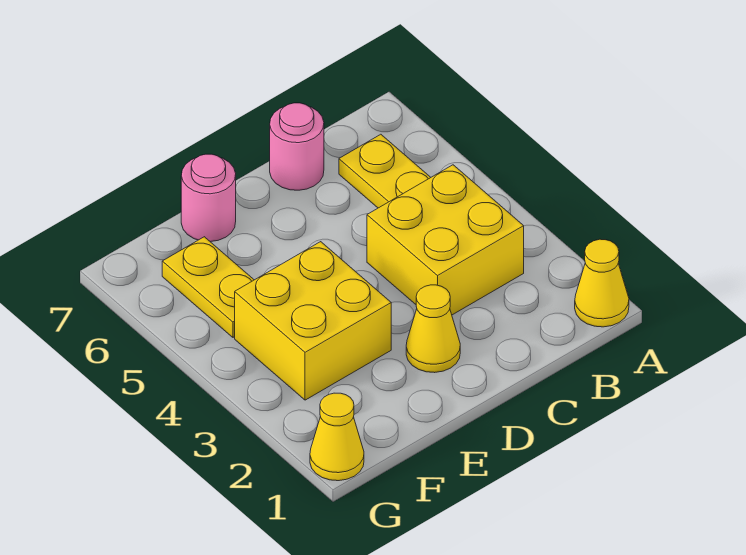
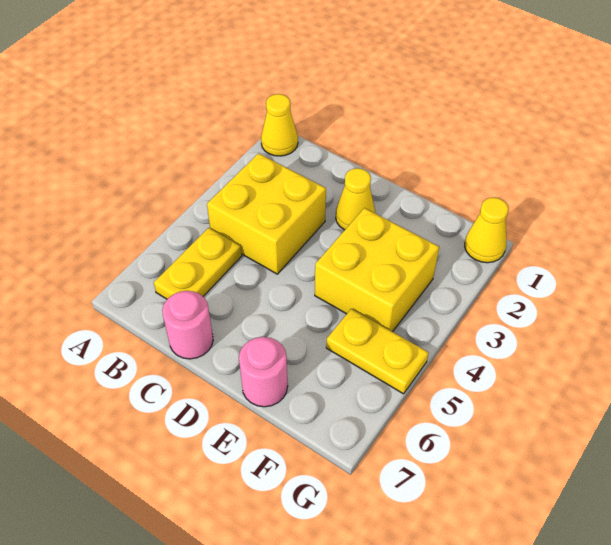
yellow 1x2 plate [162,237,254,337] -> yellow 1x2 plate turned to [326,309,429,394]

